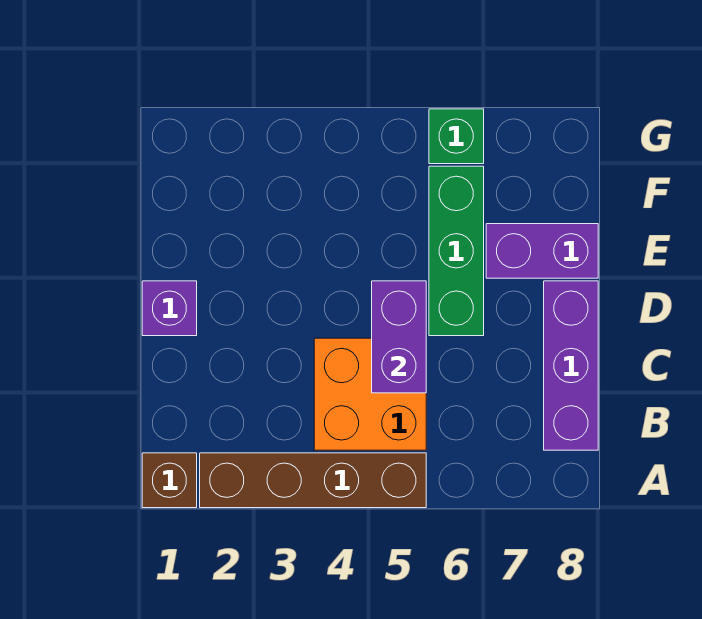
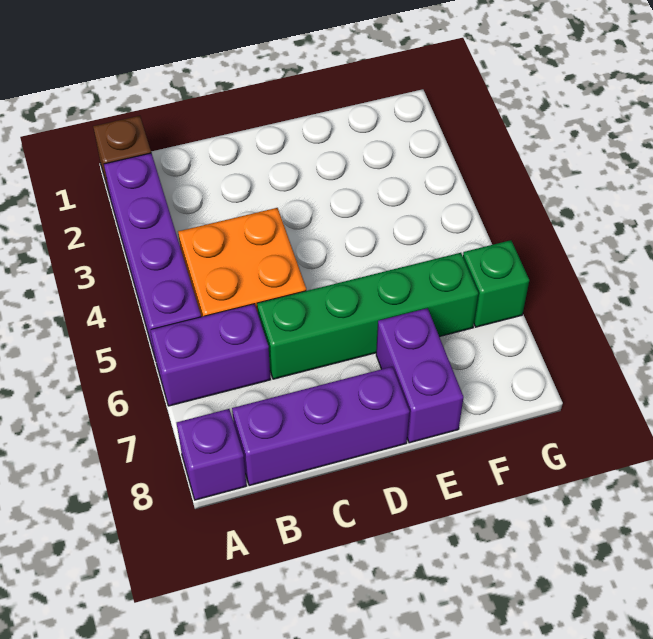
brown 1x4 brick [200,453,426,508] -> purple 1x4 brick [104,153,201,357]
purple 1x2 brick [372,281,426,393] -> purple 1x2 brick moved to [150,304,271,406]
purple 1x1 brick [142,281,197,336] -> purple 1x1 brick moved to [177,409,246,500]
green 1x3 brick [429,166,484,336] -> green 1x4 brick [257,253,478,379]

